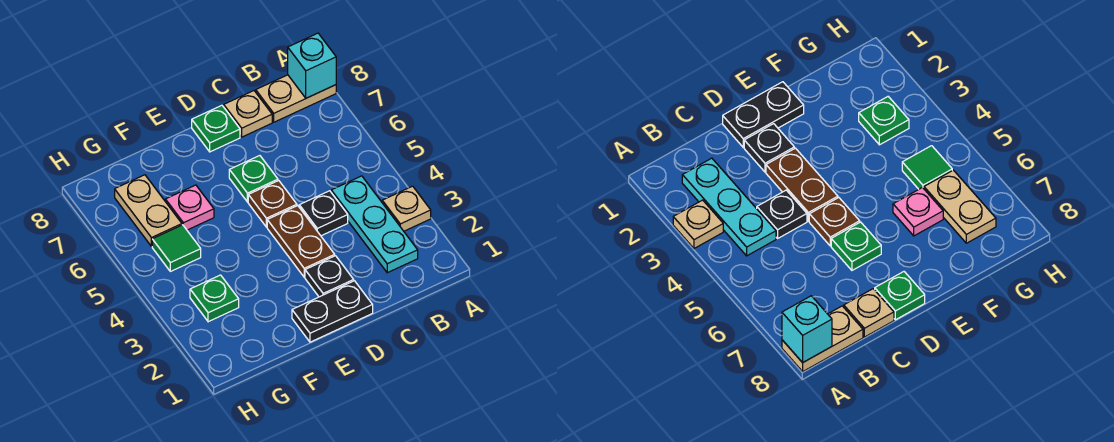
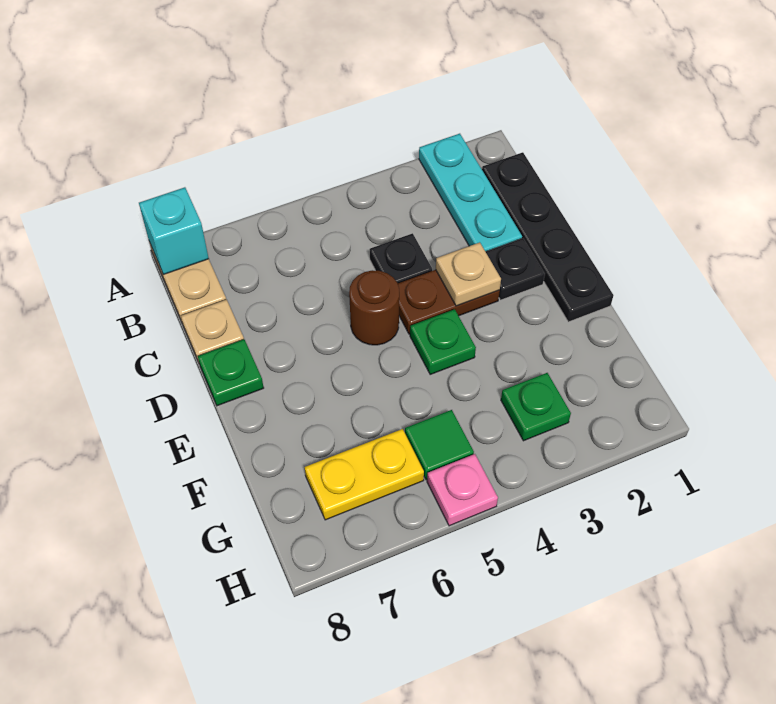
tan 1x1 plate [382,186,431,231] -> tan 1x1 plate moved to [436,242,501,306]
cyan 1x3 plate [331,176,418,273] -> cyan 1x3 plate turned to [419,134,522,252]
black 1x2 plate [292,281,373,342] -> black 1x4 plate [482,152,614,322]
brown 1x1 plate [248,181,297,227] -> brown 1x1 round brick [349,270,399,345]
green 1x1 plate [229,156,278,202] -> green 1x1 plate moved to [410,309,476,374]
pink 1x1 plate [165,185,214,230] -> pink 1x1 plate moved to [427,454,498,526]
tan 1x2 plate [115,175,182,246] -> yellow 1x2 plate [305,429,424,520]

